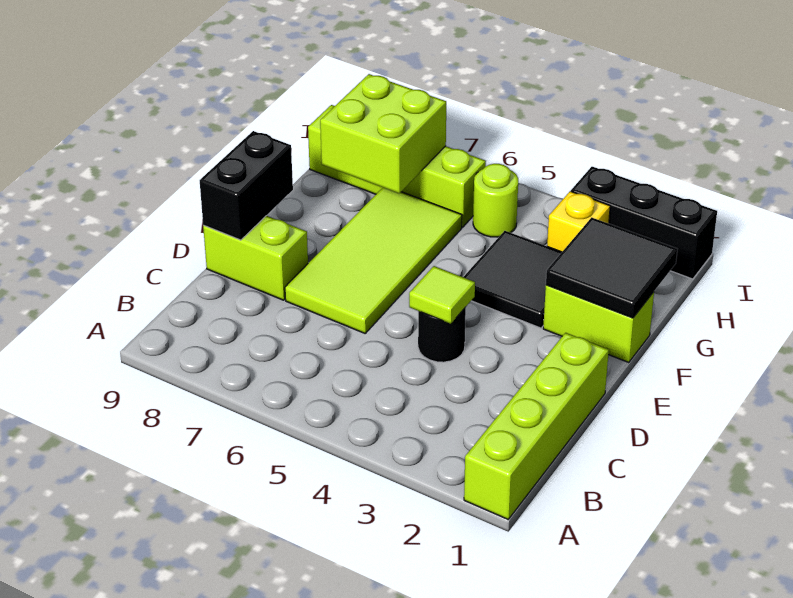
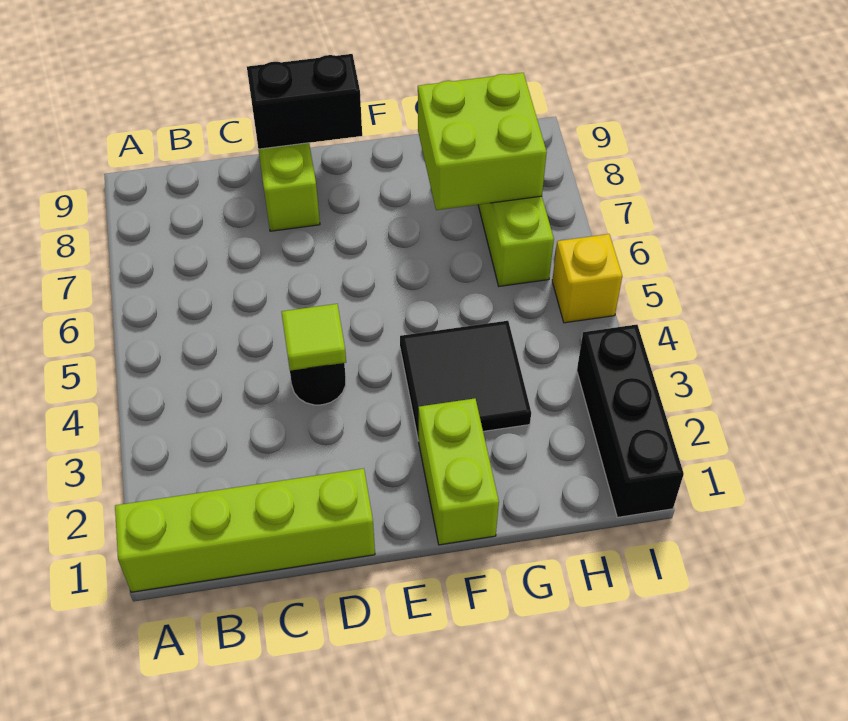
lime 2x4 tile [285,188,462,333] -> none
black 2x2 tile [546,217,677,318] -> none
yellow 1x1 brick [547,191,610,252] -> yellow 1x1 brick moved to [552,234,622,323]
lime 1x1 round brick [473,164,518,237] -> none

